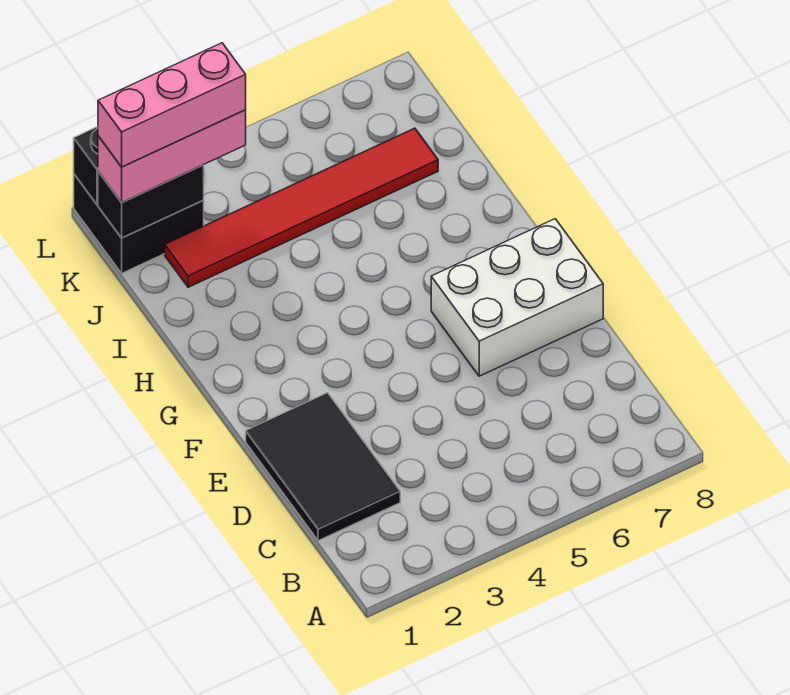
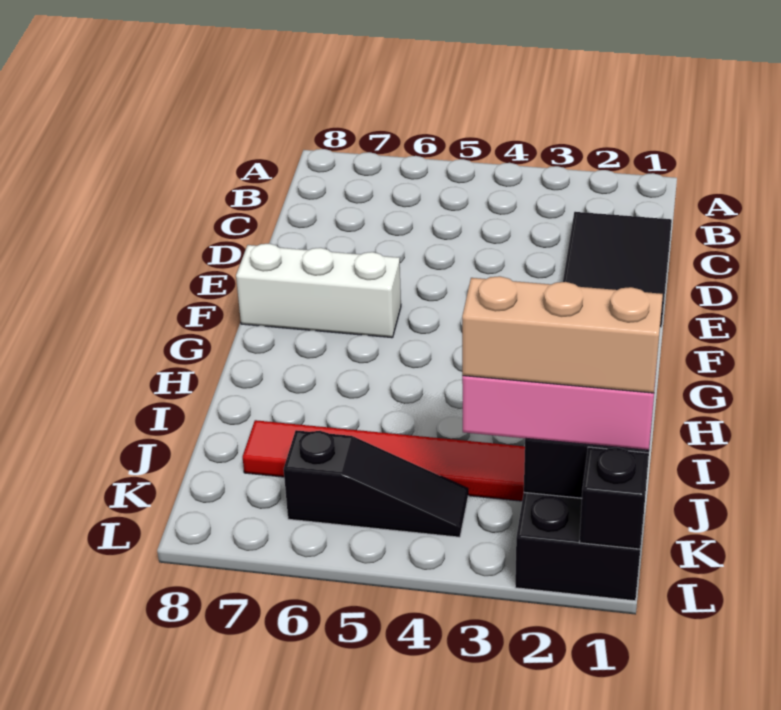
white 2x3 brick [431,219,603,376] -> white 1x3 brick [236,244,401,338]
pink 1x3 brick [98,43,246,167] -> tan 1x3 brick [462,276,663,393]
none -> black 1x3 slope [284,430,468,537]

